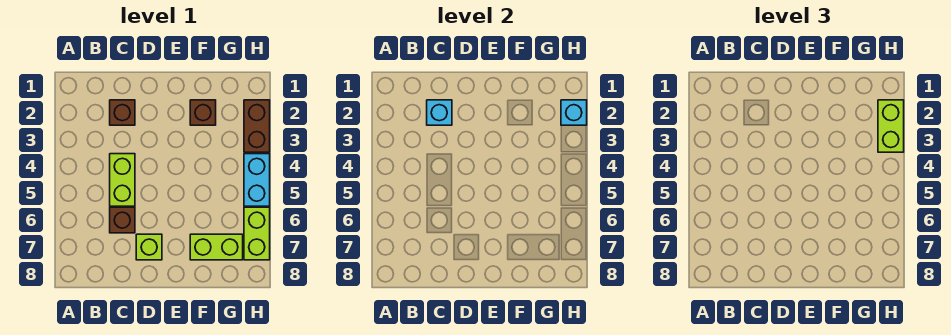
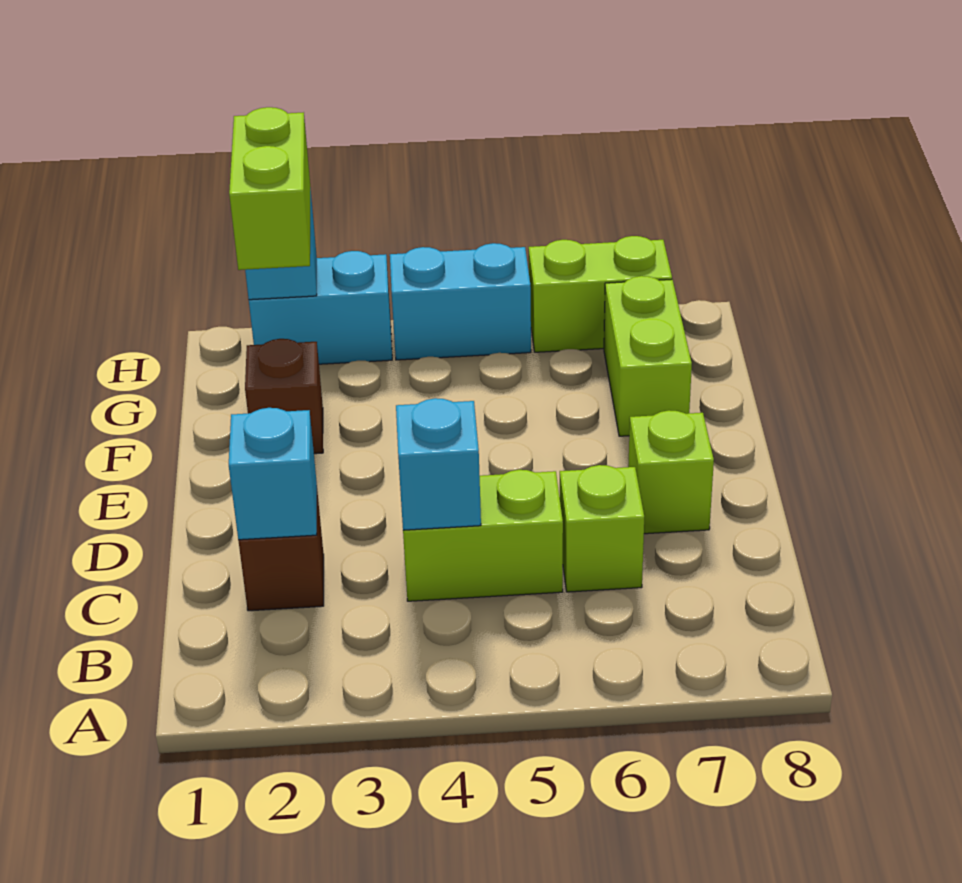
none -> cyan 1x1 brick [396,398,481,530]
brown 1x1 brick [110,207,135,233] -> lime 1x1 brick [560,465,644,592]
brown 1x2 brick [244,100,270,152] -> cyan 1x2 brick [249,251,392,364]
lime 1x2 brick [878,100,904,152] -> lime 1x2 brick turned to [229,107,310,270]

